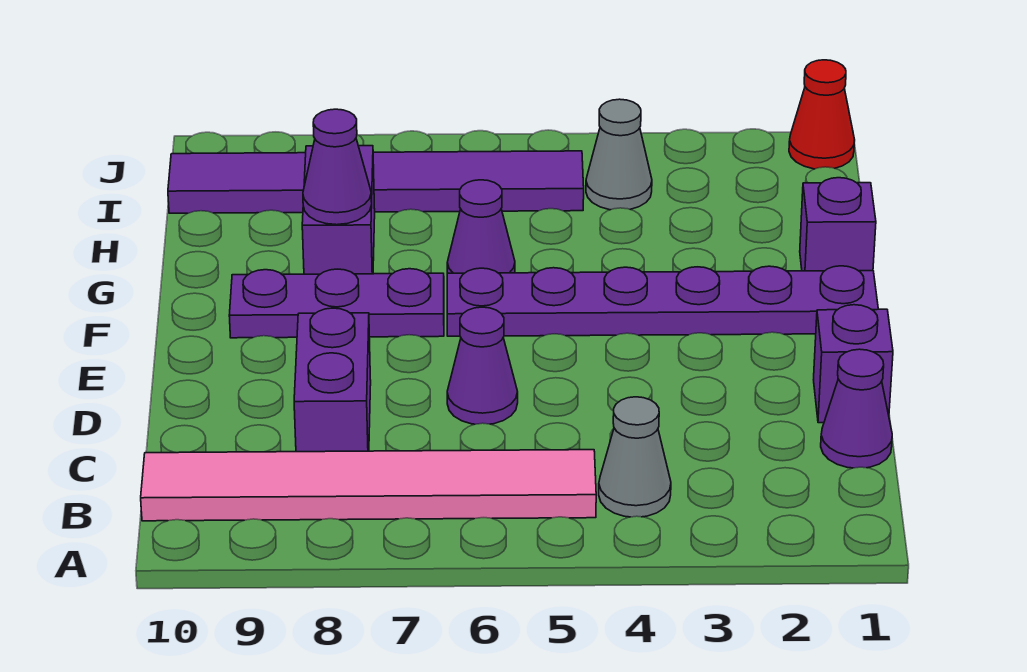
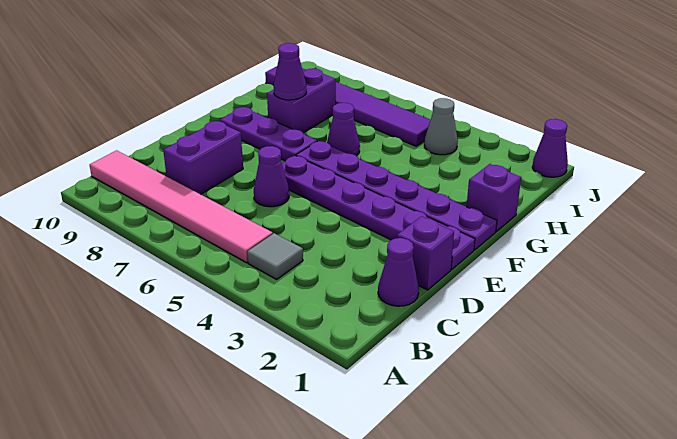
grey 1x1 cone [599,397,671,517] -> grey 1x1 tile [247,233,303,279]
none -> purple 1x6 plate [282,156,475,270]
red 1x1 cone [789,60,855,169] -> purple 1x1 cone [532,119,568,177]

